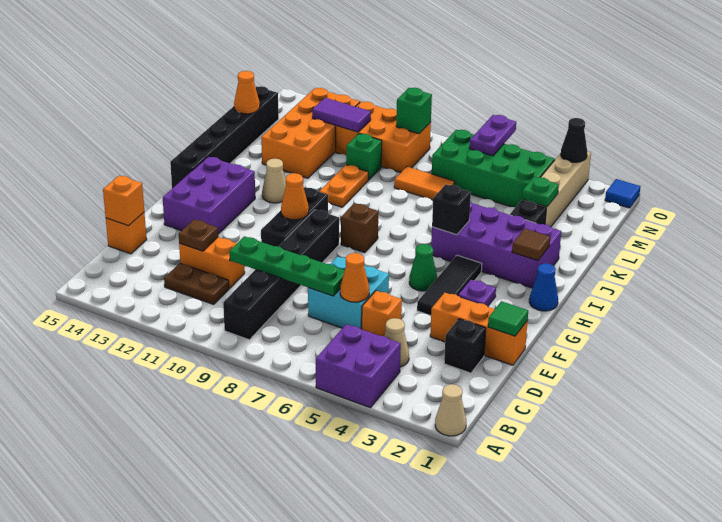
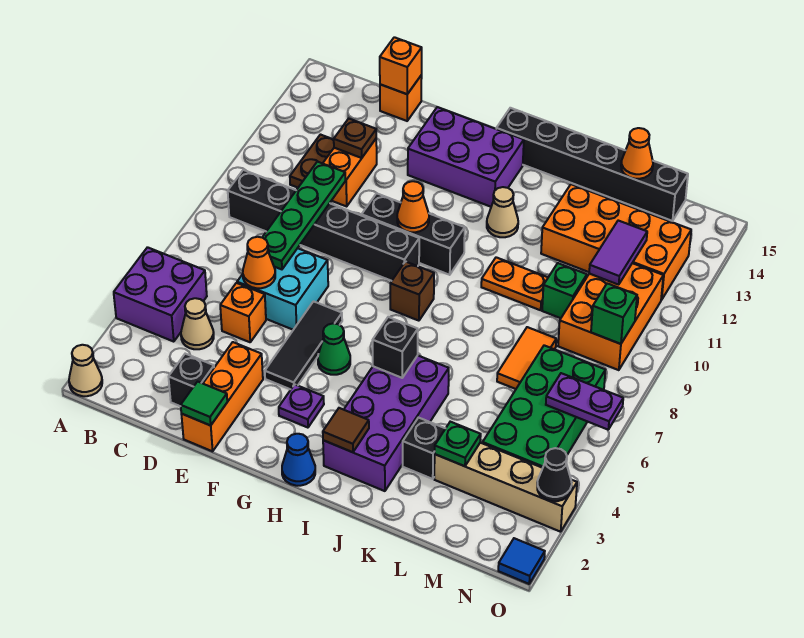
black 1x3 tile [417,255,482,316] -> black 1x3 tile turned to [265,301,342,389]

